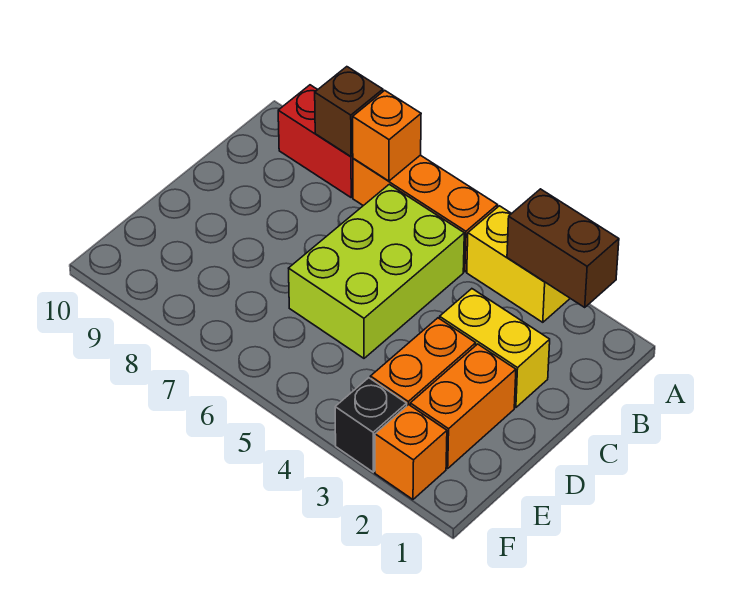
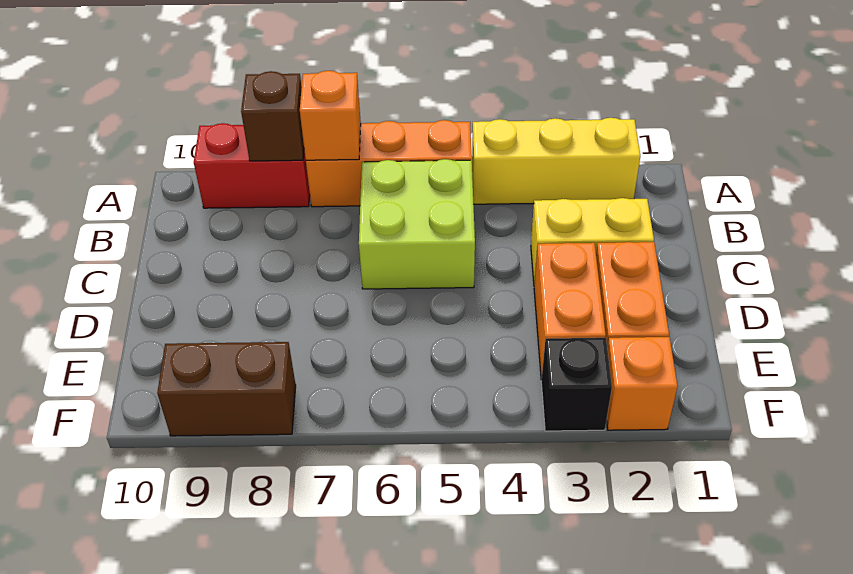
brown 1x2 brick [507,189,619,307] -> brown 1x2 brick moved to [157,342,296,436]
yellow 1x2 brick [467,206,570,322] -> yellow 1x3 brick [472,118,640,204]
lime 2x3 brick [289,184,464,358] -> lime 2x2 brick [359,159,475,289]

